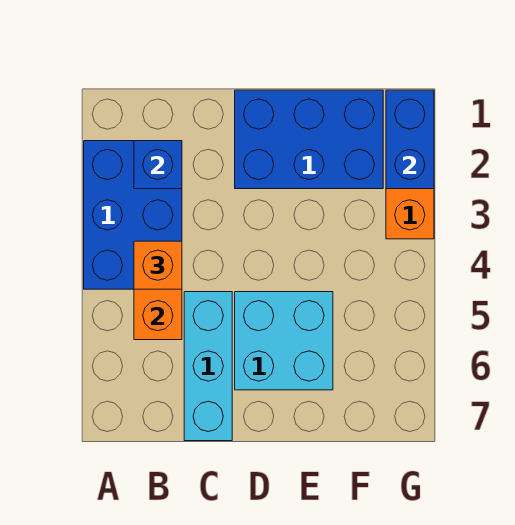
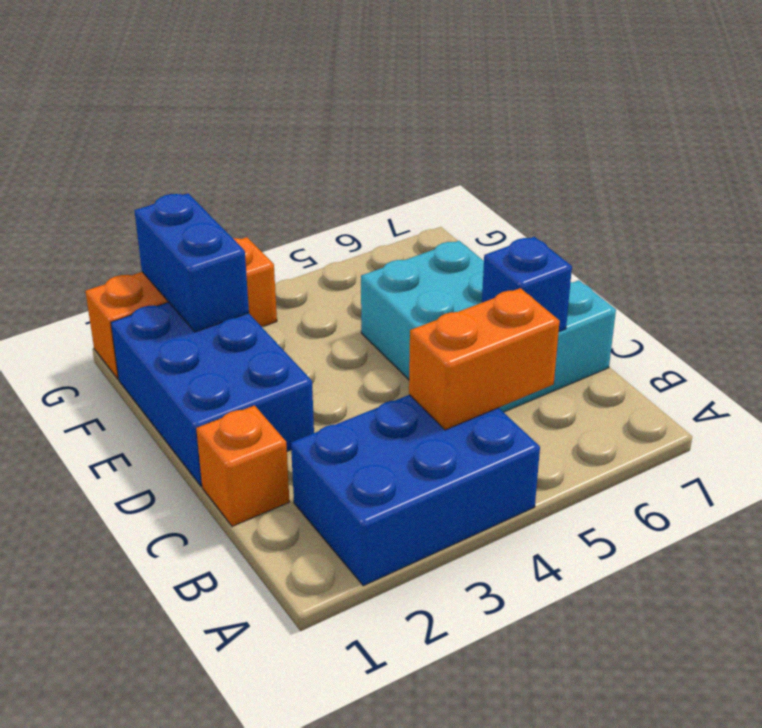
blue 1x1 brick [134,141,182,189] -> blue 1x1 brick moved to [482,237,572,331]
orange 1x1 brick [134,241,182,289] -> orange 1x1 brick moved to [196,405,289,526]
blue 1x2 brick [386,90,434,189] -> blue 1x2 brick turned to [135,194,249,332]

